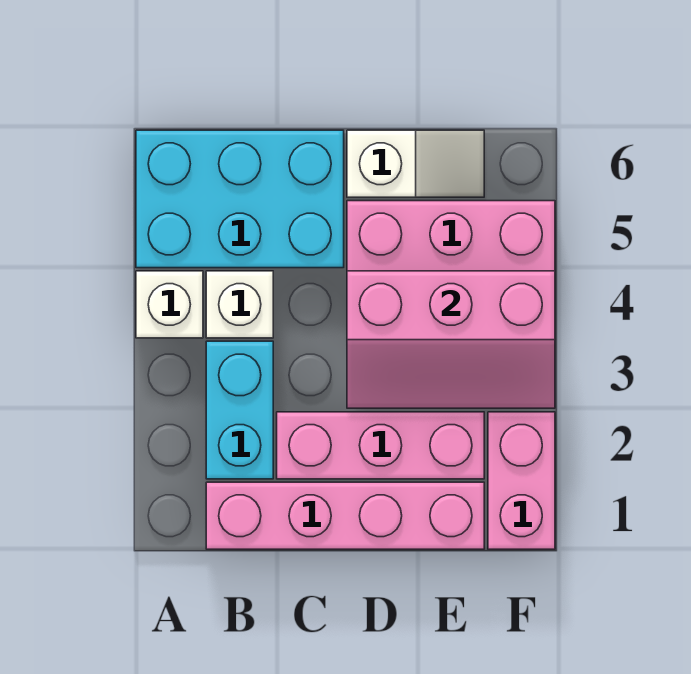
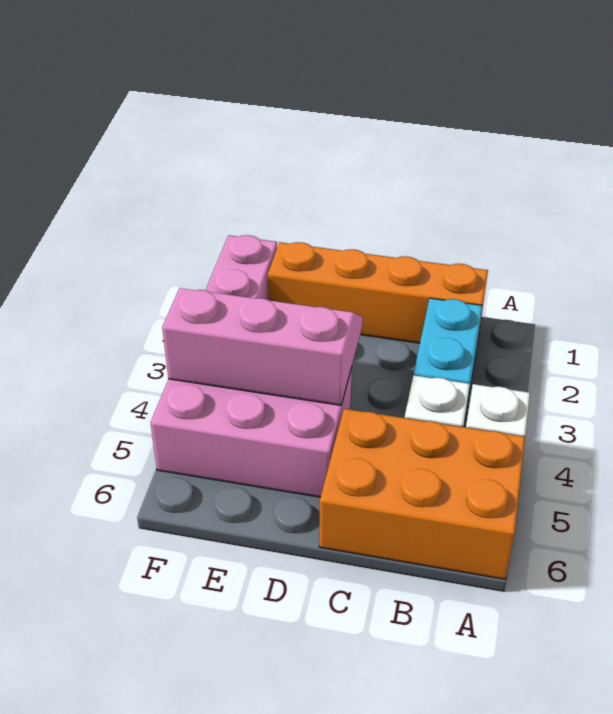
cyan 2x3 brick [136,130,344,268] -> orange 2x3 brick [319,409,525,579]
pink 1x4 brick [206,482,484,549] -> orange 1x4 brick [268,242,488,343]
pink 1x3 brick [277,412,484,479] -> none
white 1x2 slope [347,130,484,197] -> none

